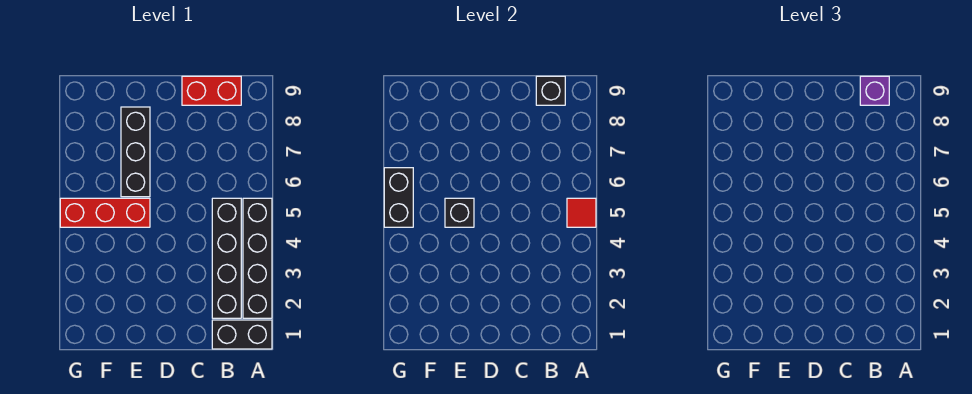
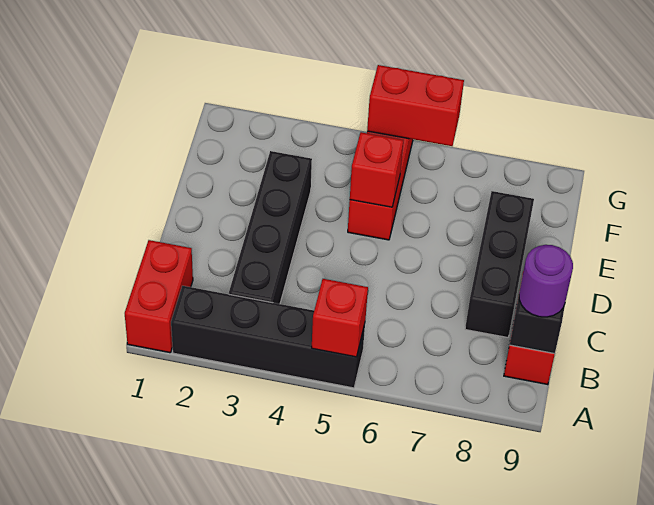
black 1x2 brick [212,320,272,349] -> red 1x2 brick [125,240,193,353]
red 1x1 tile [567,198,596,227] -> red 1x1 brick [312,279,368,357]
black 1x4 brick [212,198,241,318] -> black 1x4 brick turned to [229,151,312,304]
purple 1x1 brick [860,76,889,105] -> purple 1x1 round brick [519,245,573,317]
black 1x1 brick [445,198,474,227] -> red 1x1 brick [350,132,403,207]
black 1x3 brick [121,107,150,197] -> black 1x3 brick turned to [465,191,534,337]
black 1x2 brick [384,168,413,227] -> red 1x2 brick [367,65,464,146]

